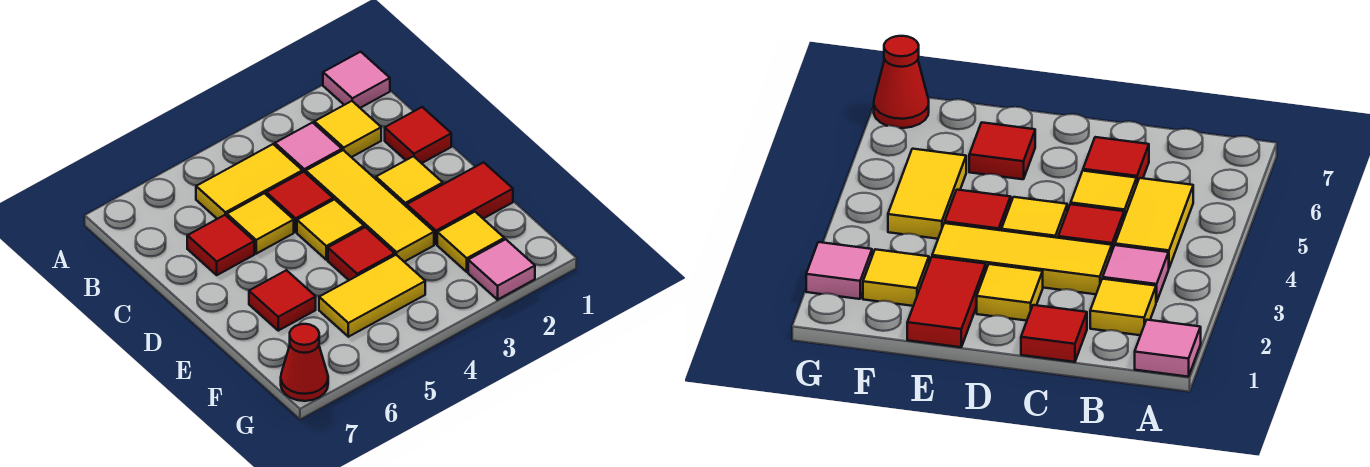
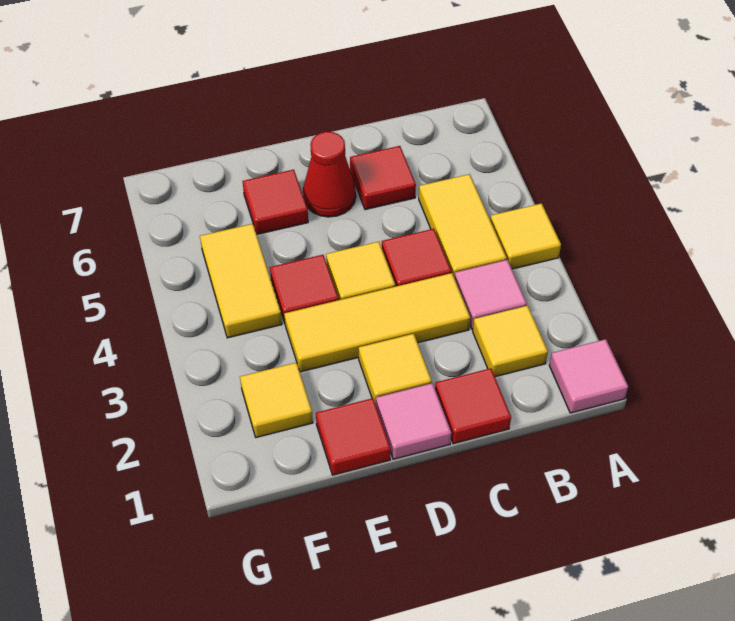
yellow 1x1 tile [227,193,294,254] -> yellow 1x1 tile moved to [490,203,561,269]
red 1x2 tile [407,162,513,244] -> red 1x1 tile [316,398,391,475]
pink 1x1 tile [468,239,535,300] -> pink 1x1 tile moved to [376,383,451,459]
red 1x1 cone [281,324,328,401] -> red 1x1 cone moved to [303,132,356,217]

